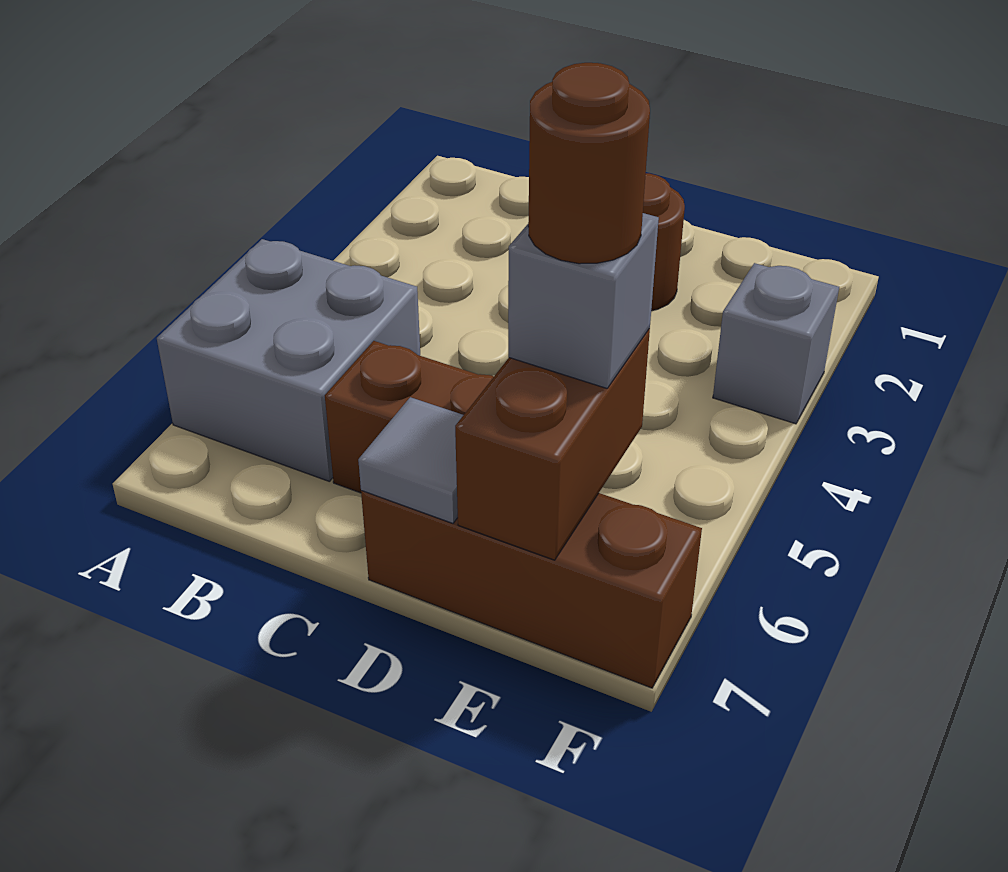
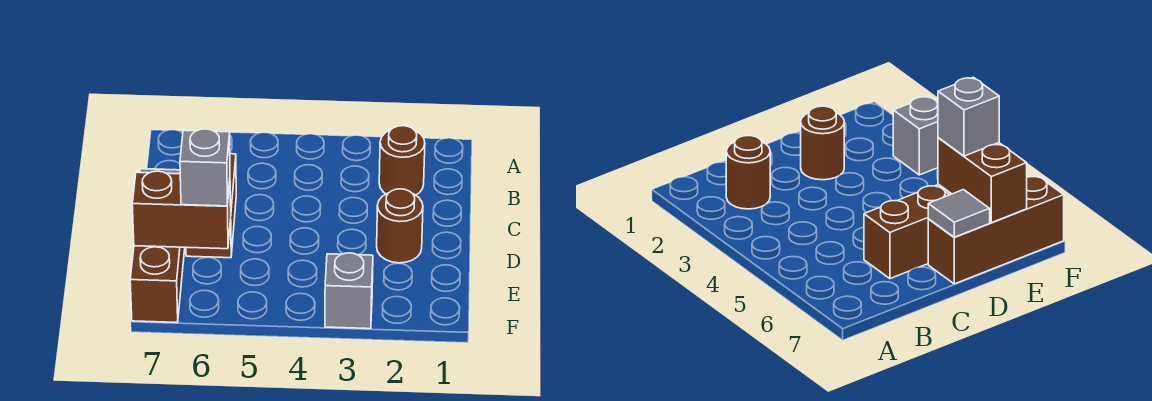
grey 2x2 brick [157,239,420,481] -> none
brown 1x1 round brick [528,63,650,264] -> brown 1x1 round brick moved to [379,126,425,195]

